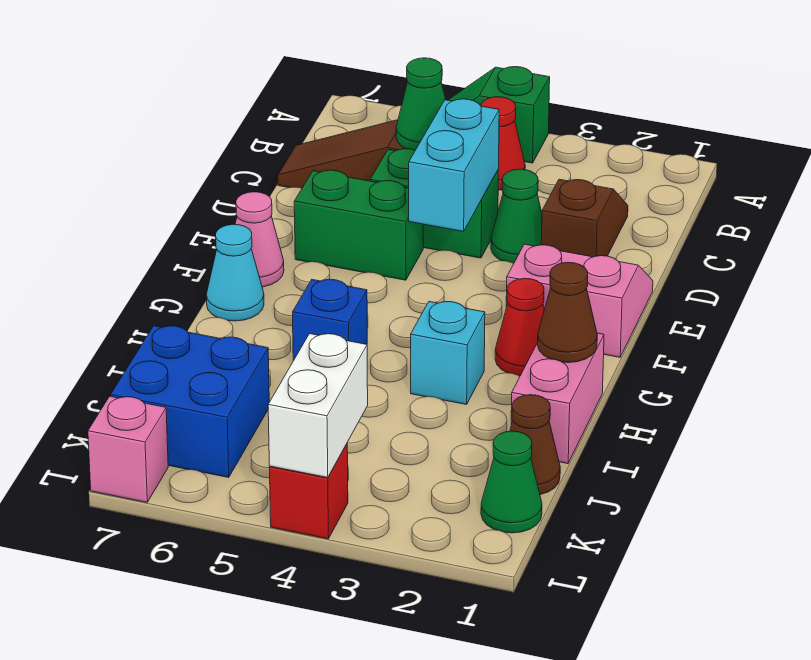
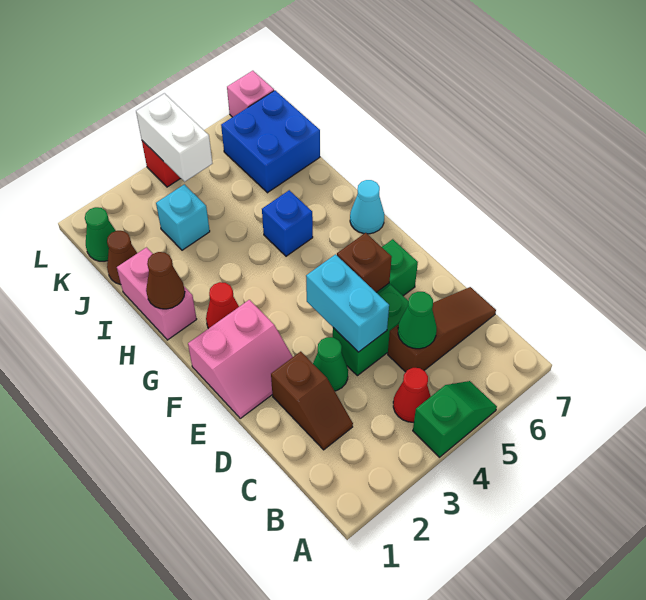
none -> brown 1x1 brick [337,233,392,292]
pink 1x1 cone [235,192,284,287] -> none
cyan 1x1 brick [411,302,485,405] -> cyan 1x1 brick moved to [156,184,210,250]

